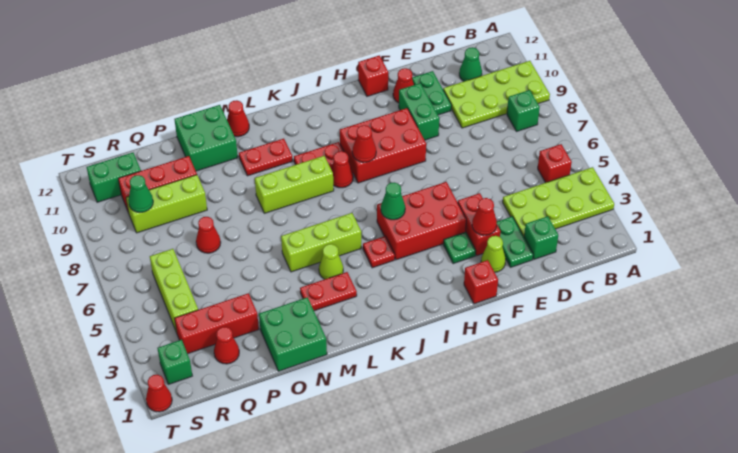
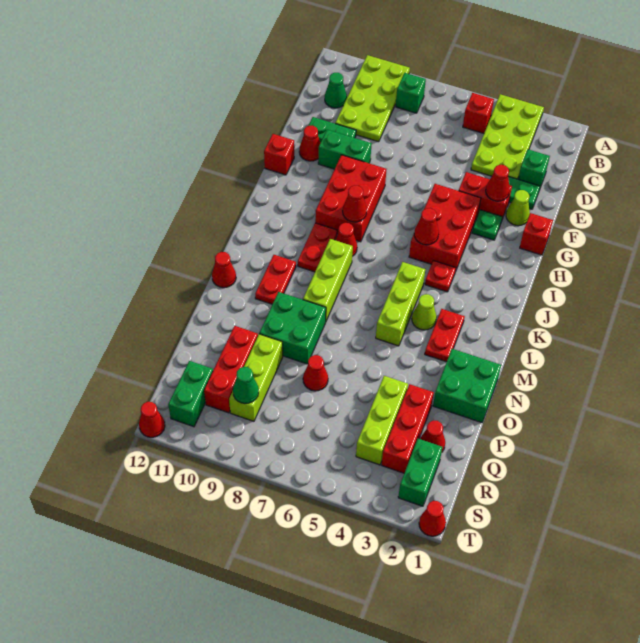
green 1x1 cone [381,182,405,220] -> red 1x1 cone [414,208,439,245]
green 2x2 brick [174,105,238,171] -> green 2x2 brick moved to [259,292,326,364]
lime 1x3 brick [150,249,198,333] -> lime 1x3 brick turned to [356,376,408,465]
green 1x1 brick [157,340,192,384] -> green 1x2 brick [398,439,442,506]
none -> red 1x1 cone [139,402,165,437]

